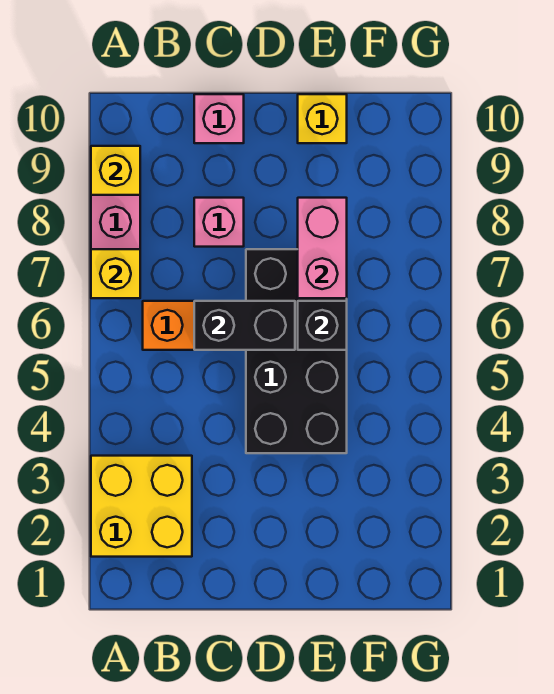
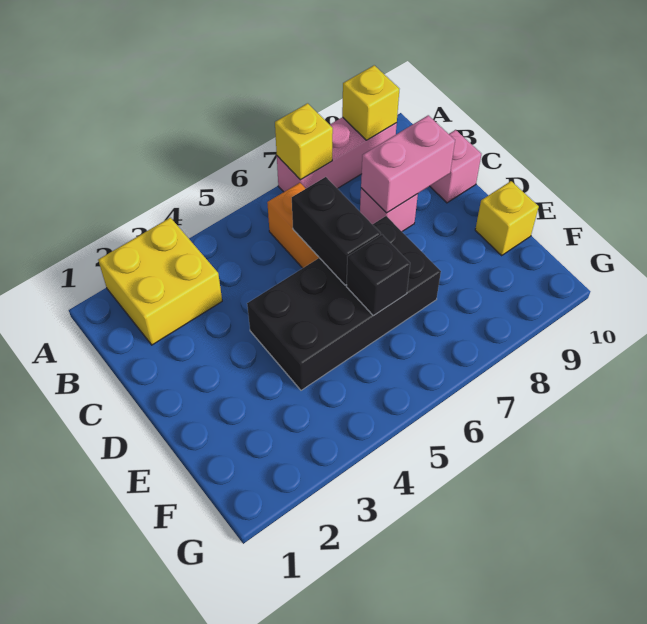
pink 1x2 brick [298,198,347,298] -> pink 1x2 brick moved to [361,115,455,213]

